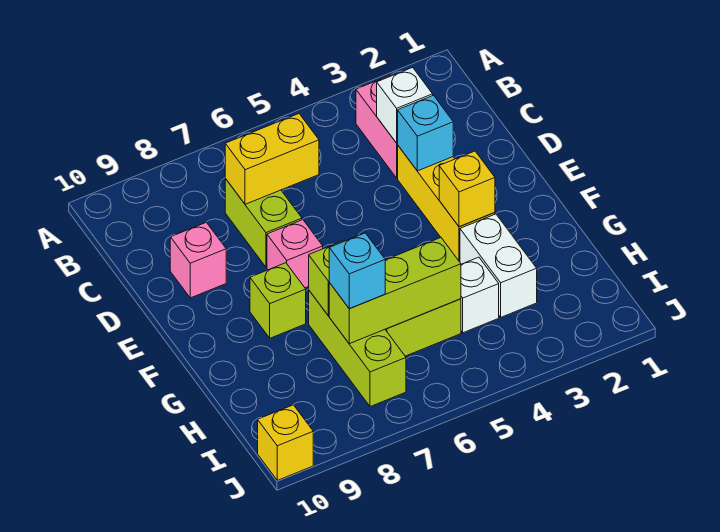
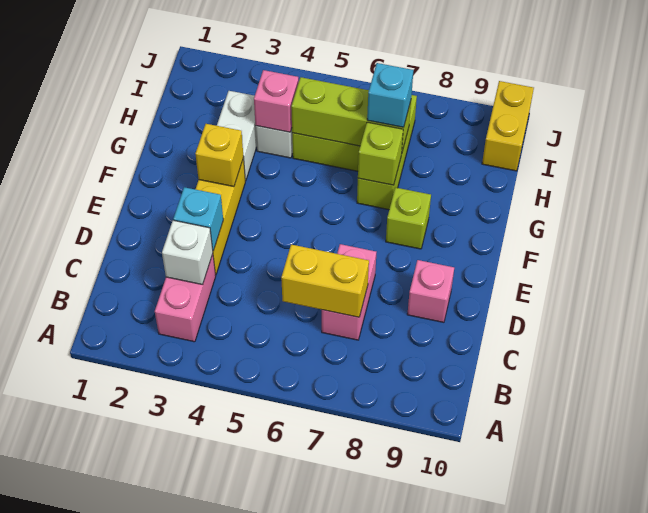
lime 1x2 brick [225,179,302,267] -> pink 1x2 brick [322,244,376,340]
pink 1x1 brick [267,220,323,288] -> pink 1x1 brick moved to [254,70,299,132]
yellow 1x1 brick [258,405,313,480] -> yellow 1x2 brick [482,81,534,171]

